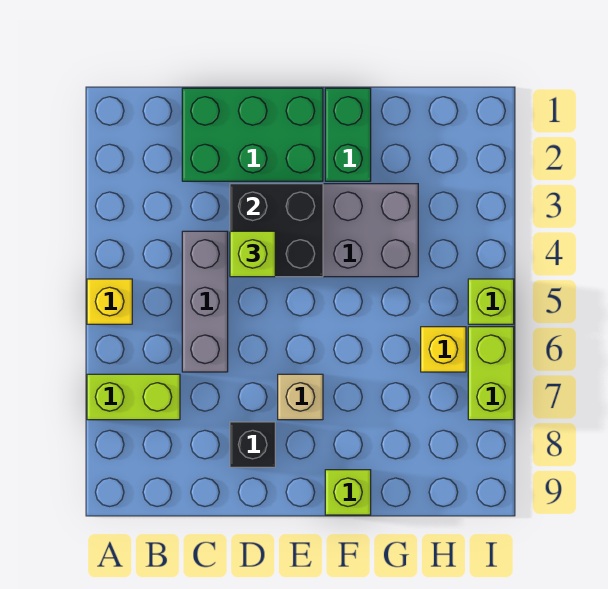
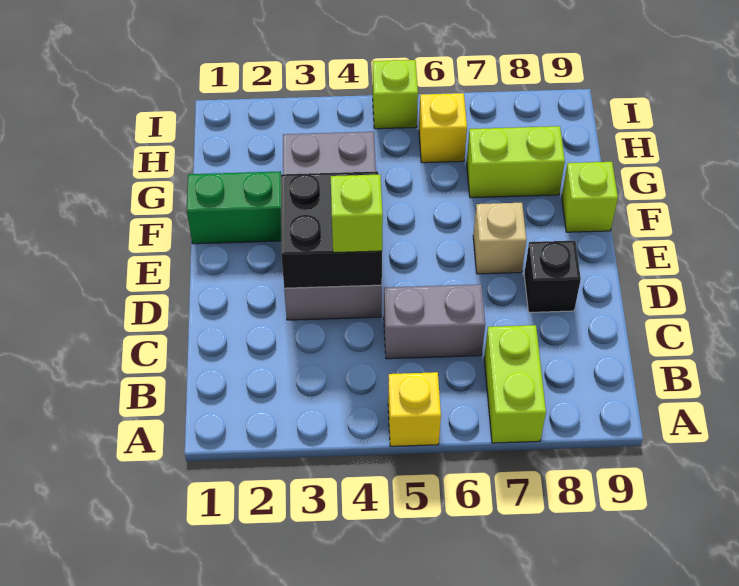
green 2x3 brick [182,88,323,181] -> none
grey 1x3 brick [182,231,228,372] -> grey 1x2 brick [384,284,485,359]
lime 1x2 brick [468,327,514,420] -> lime 1x2 brick moved to [467,126,565,198]

